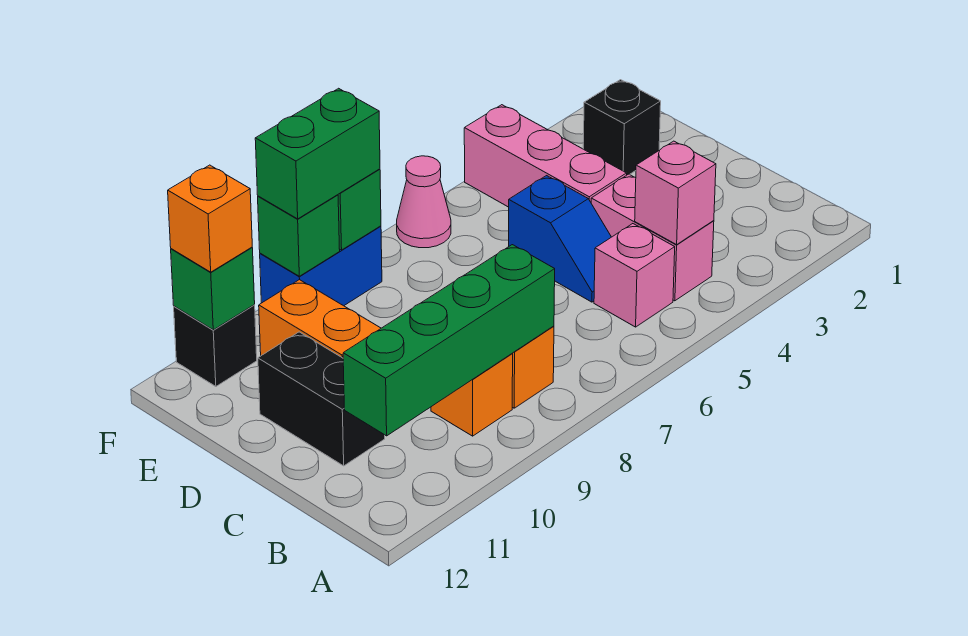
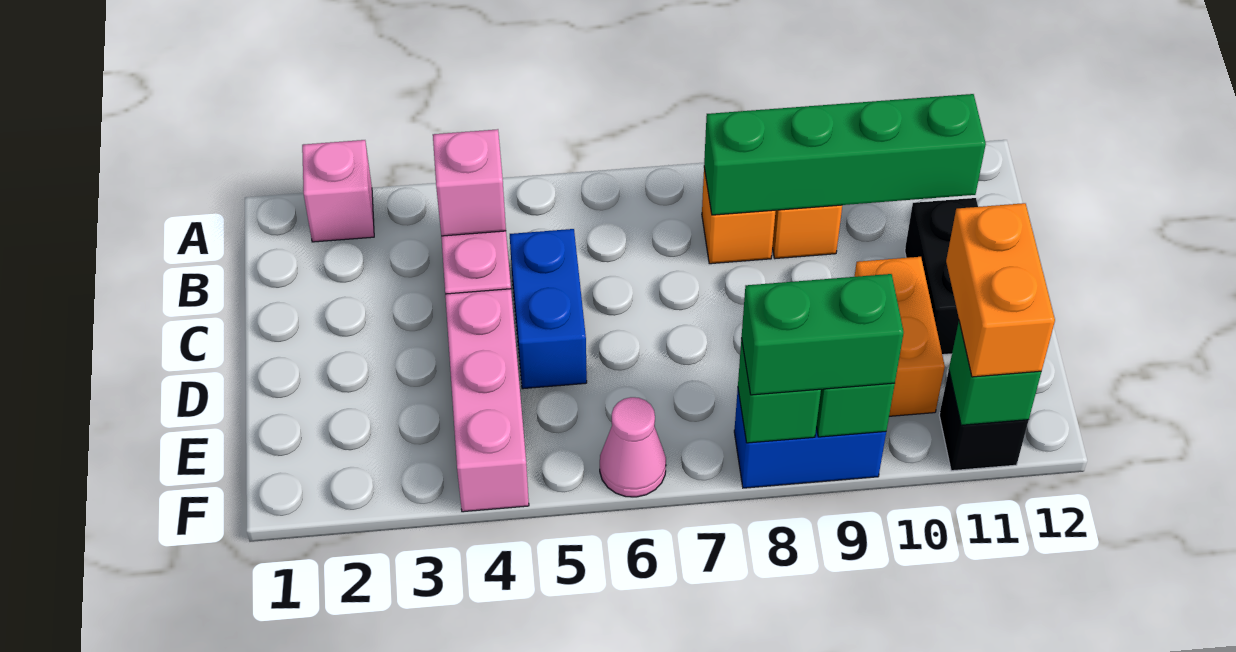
pink 1x1 brick [594,224,675,327] -> pink 1x1 brick moved to [302,140,374,242]
blue 1x2 slope [509,176,611,302] -> blue 1x2 brick [510,229,587,389]
black 1x1 brick [583,80,661,175] -> none
orange 1x1 brick [168,165,252,272] -> orange 1x2 brick [946,203,1055,377]

